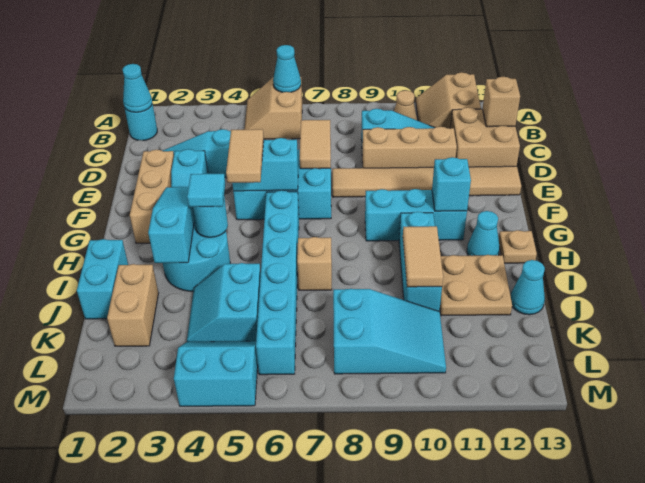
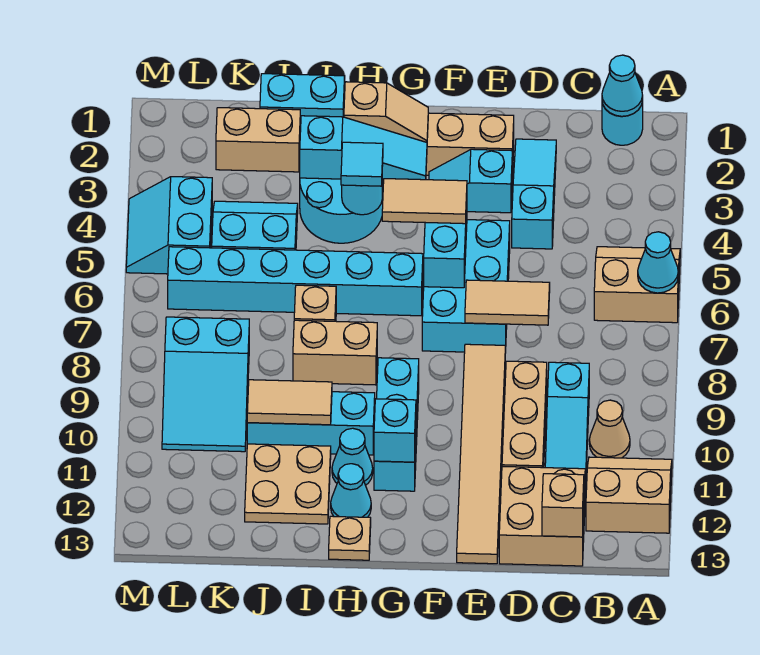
none -> tan 1x2 slope [344,82,428,142]
none -> tan 1x2 brick [293,320,377,385]
cyan 1x1 cone [510,260,545,315] -> cyan 1x1 cone moved to [332,428,373,485]
cyan 2x2 slope [174,341,258,406] -> cyan 2x2 slope turned to [126,177,212,274]

